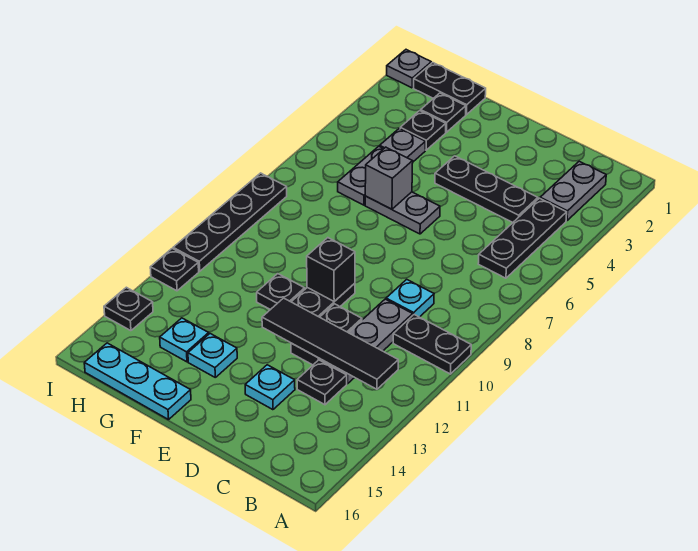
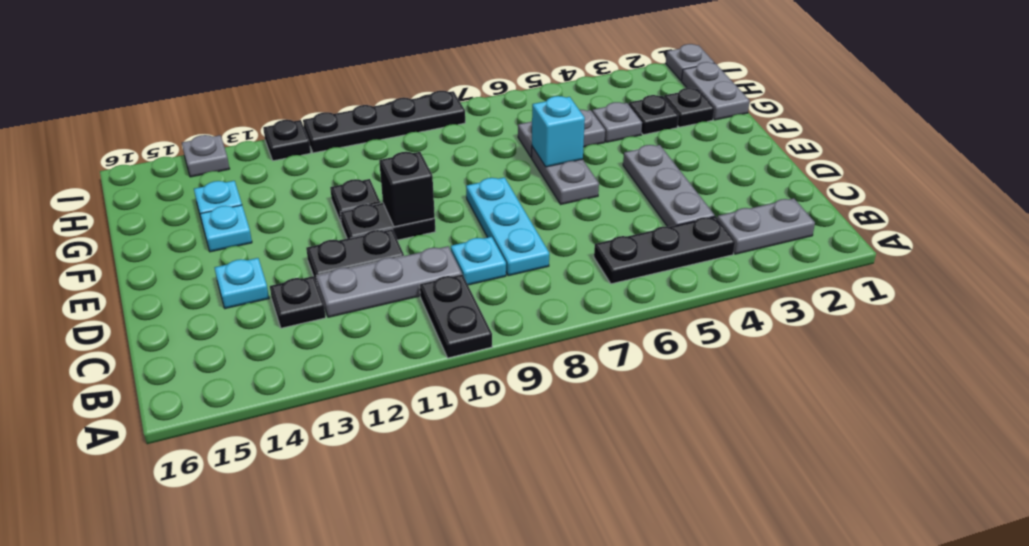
black 1x4 tile [262,298,398,389] -> none
black 1x3 plate [435,156,538,222] -> grey 1x3 plate [623,145,715,227]
grey 1x1 brick [365,147,413,209] -> cyan 1x1 brick [532,96,585,167]
cyan 1x3 plate [84,343,191,420] -> cyan 1x3 plate moved to [466,177,549,276]
black 1x2 plate [414,63,486,115] -> grey 1x2 plate [682,62,750,120]
black 1x1 plate [104,287,153,331] -> grey 1x1 plate [182,135,230,177]

